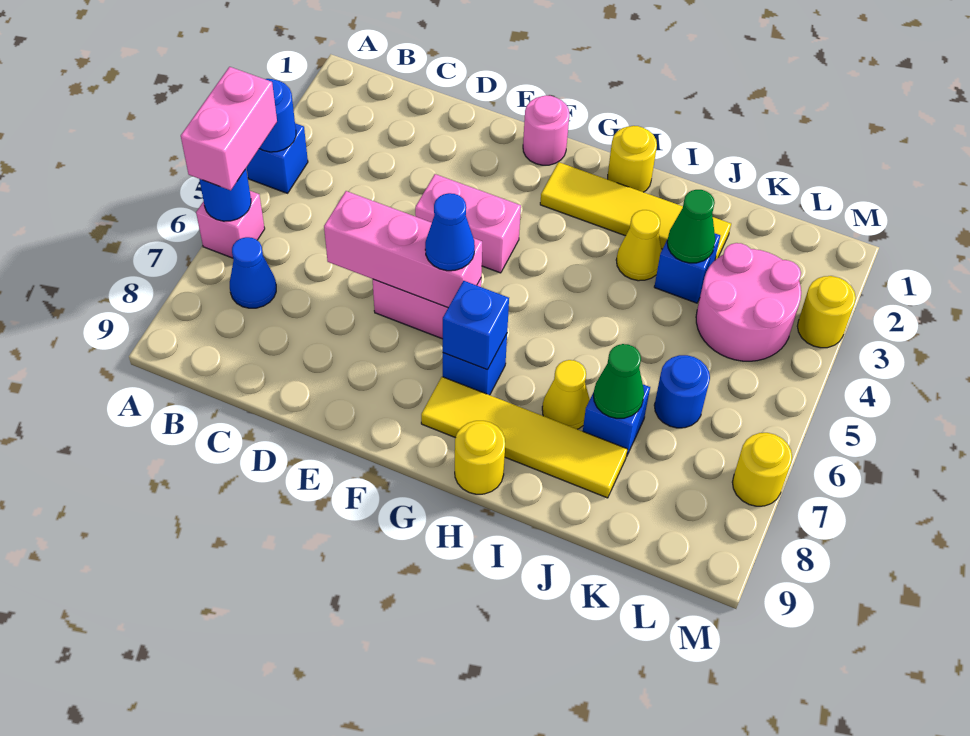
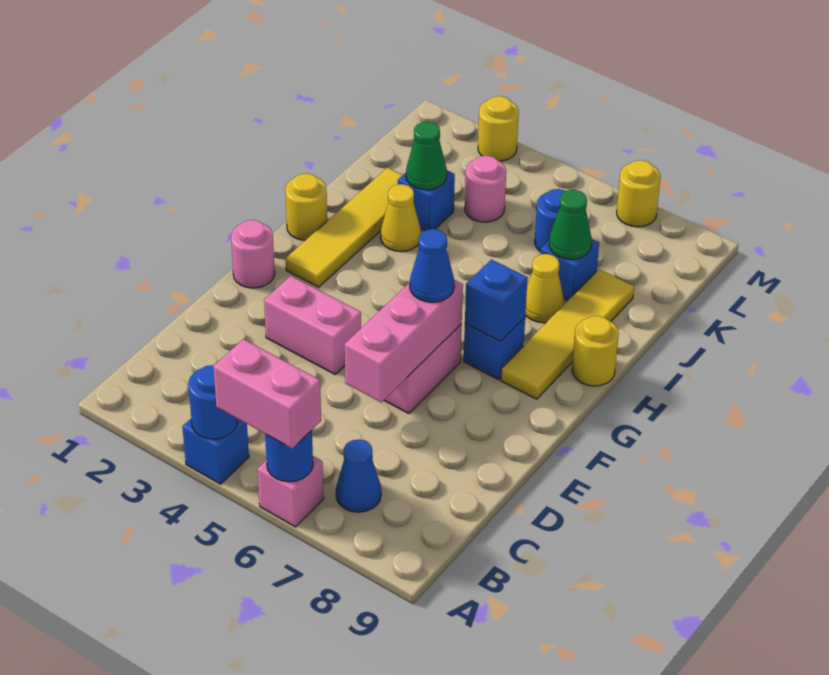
pink 1x2 brick [415,174,521,273] -> pink 1x2 brick turned to [264,276,361,375]
pink 2x2 round brick [696,243,801,361] -> pink 1x1 round brick [464,156,506,222]

